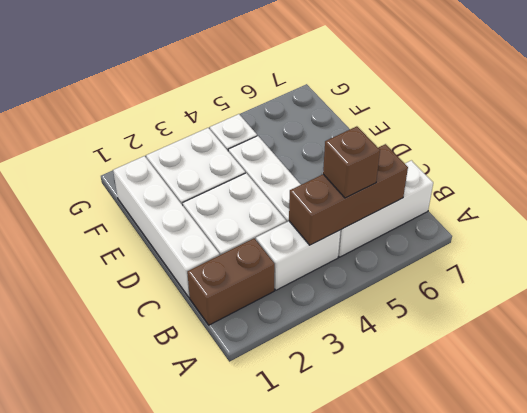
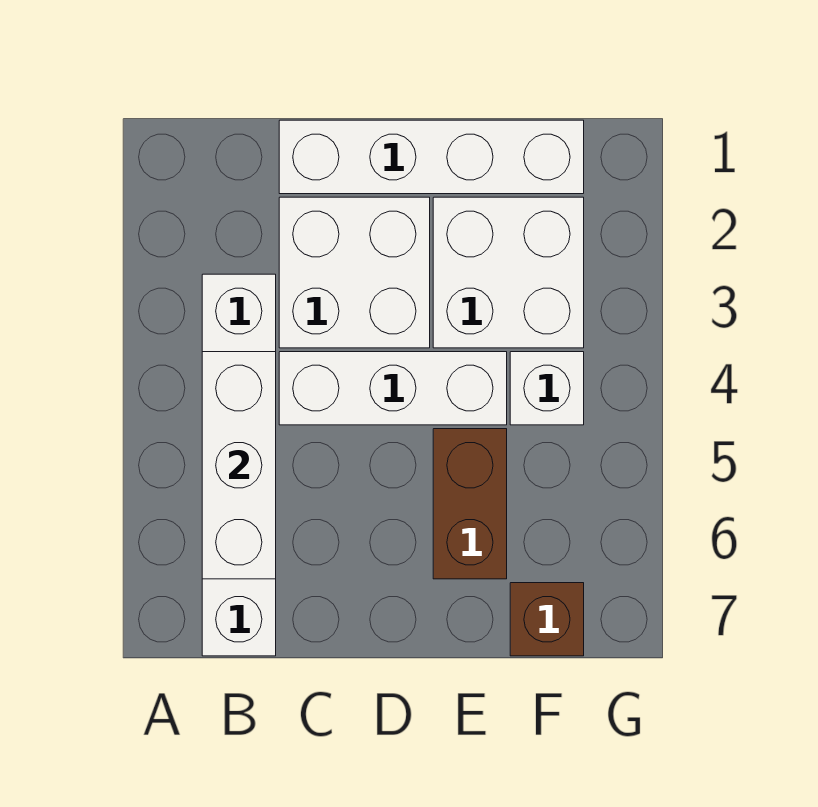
brown 1x2 brick [187,238,275,325] -> brown 1x2 brick moved to [433,429,507,579]
brown 1x3 brick [289,144,408,245] -> white 1x3 brick [202,352,276,579]
brown 1x1 brick [323,126,380,198] -> brown 1x1 brick moved to [510,583,584,656]

